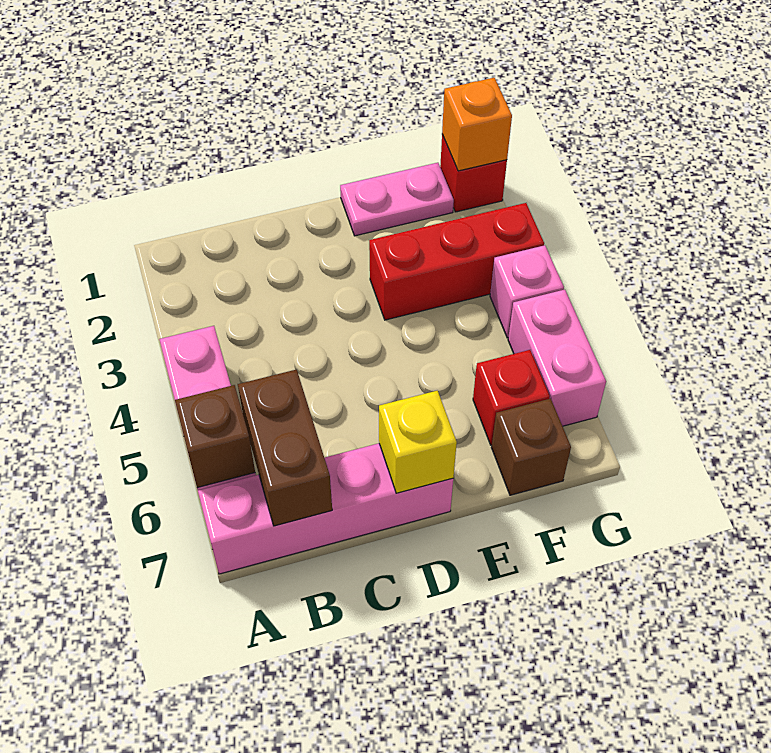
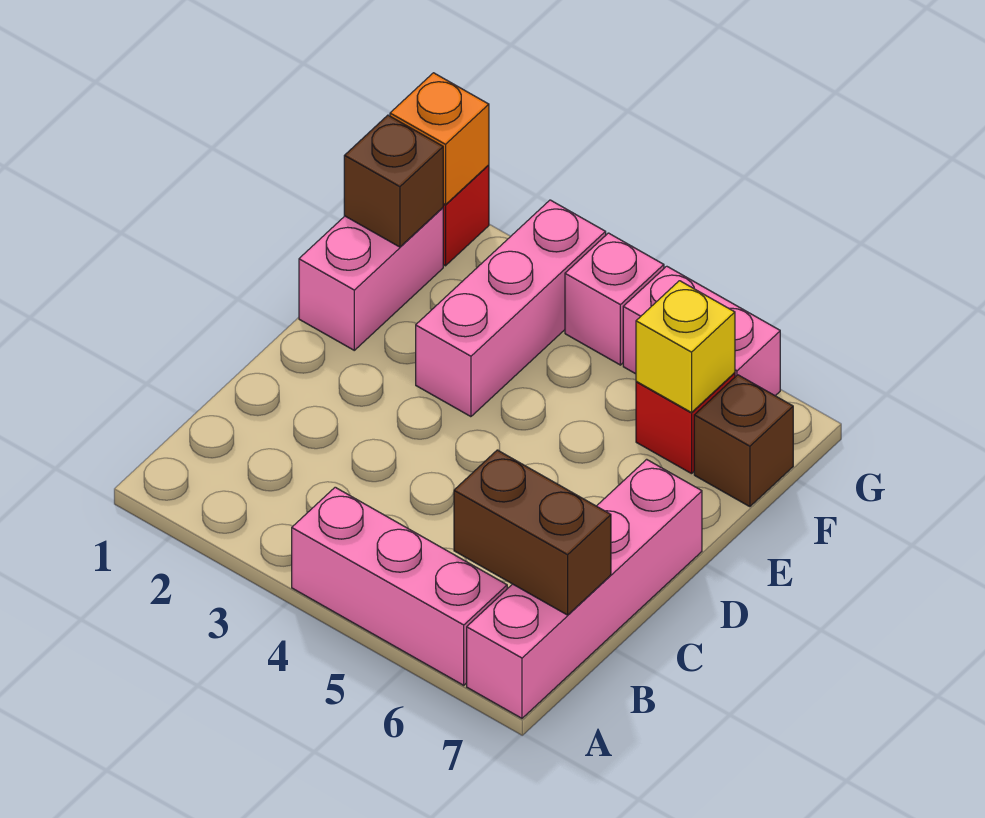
brown 1x1 brick [175,385,255,488] -> brown 1x1 brick moved to [344,115,443,247]
yellow 1x1 brick [379,391,457,493] -> yellow 1x1 brick moved to [636,281,735,413]
pink 1x2 plate [340,163,454,236] -> pink 1x2 brick [299,208,443,350]
red 1x3 brick [369,203,544,320] -> pink 1x3 brick [416,200,606,417]

